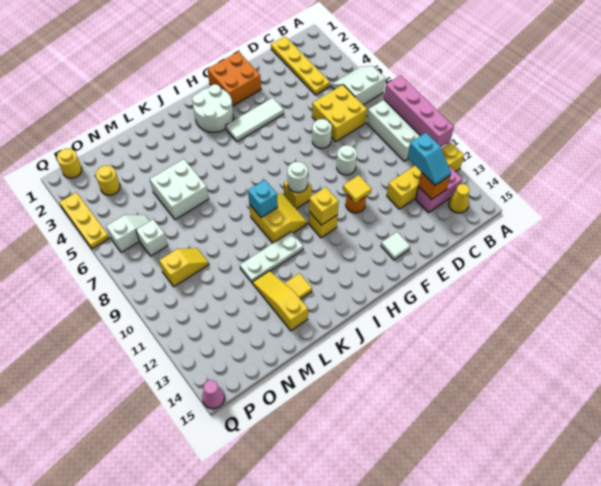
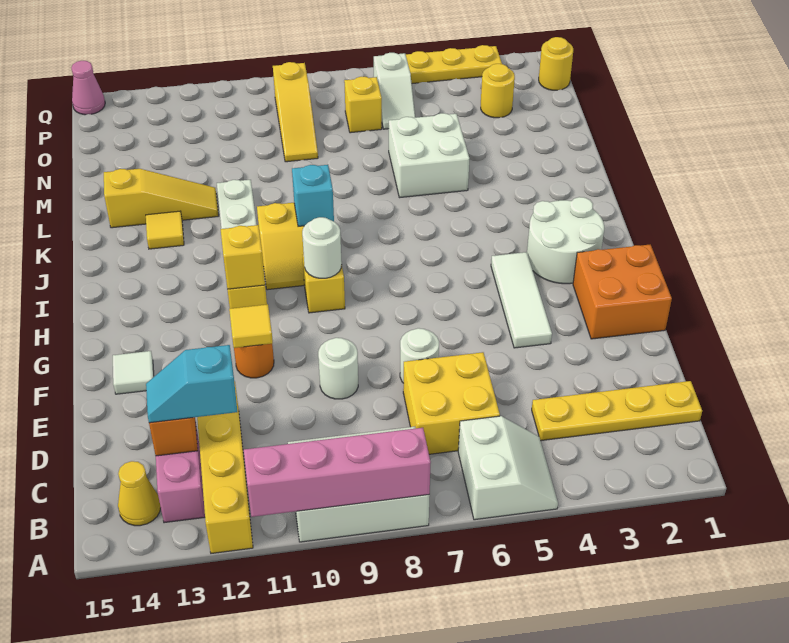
yellow 1x2 slope [159,248,209,287] -> yellow 1x3 slope [273,62,318,162]
white 1x1 brick [136,219,168,256] -> yellow 1x1 brick [344,77,382,133]

